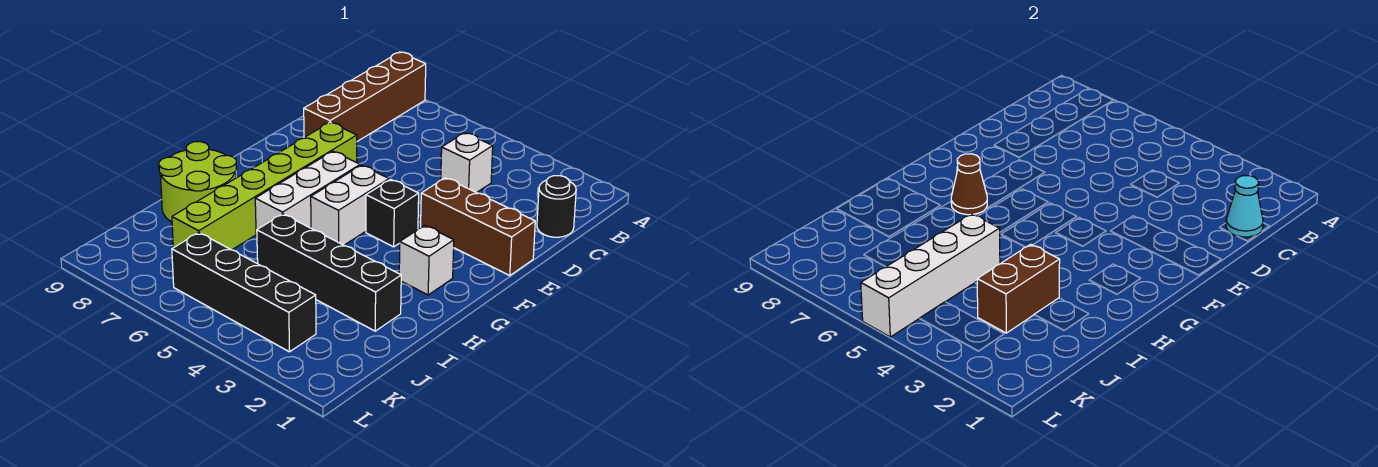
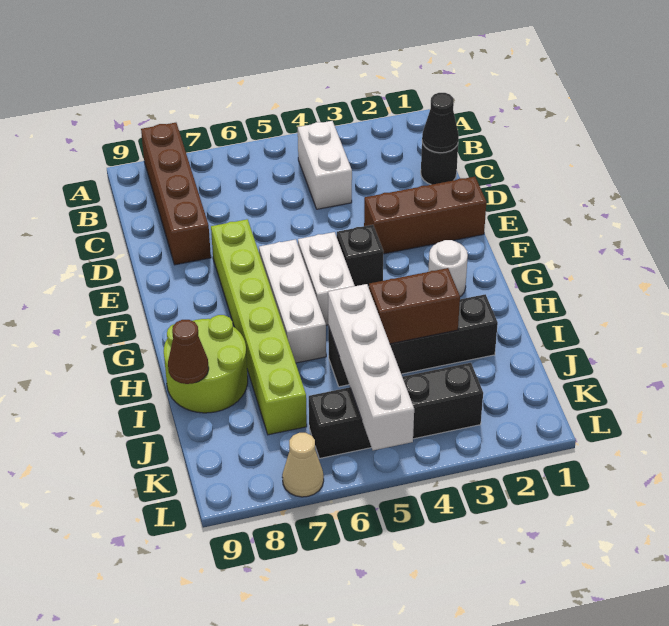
cyan 1x1 cone [1226,176,1263,237] -> black 1x1 cone [422,93,459,153]
white 1x1 brick [441,133,493,193] -> white 1x2 brick [298,121,352,209]
white 1x1 brick [399,225,454,295] -> white 1x1 round brick [428,240,468,297]
brown 1x1 cone [951,154,987,215] -> brown 1x1 cone moved to [168,320,209,384]
brown 1x2 brick [977,244,1060,333] -> brown 1x2 brick turned to [369,268,460,344]
none -> tan 1x1 cone [282,433,324,497]

